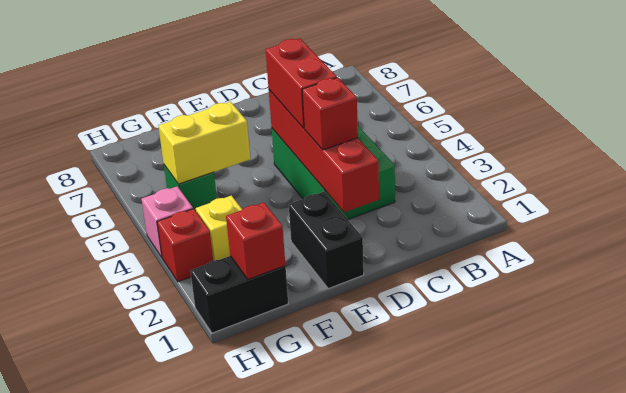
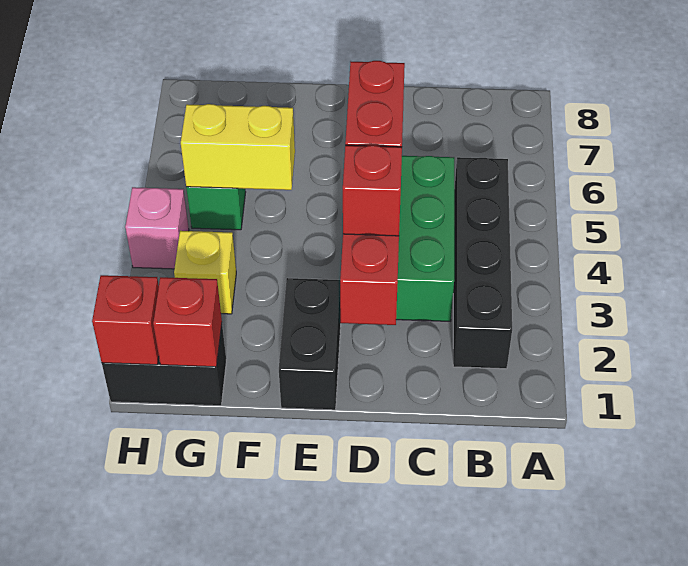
none -> black 1x4 brick [453,157,512,369]
red 1x1 brick [157,209,213,282] -> red 1x1 brick moved to [92,275,159,365]

